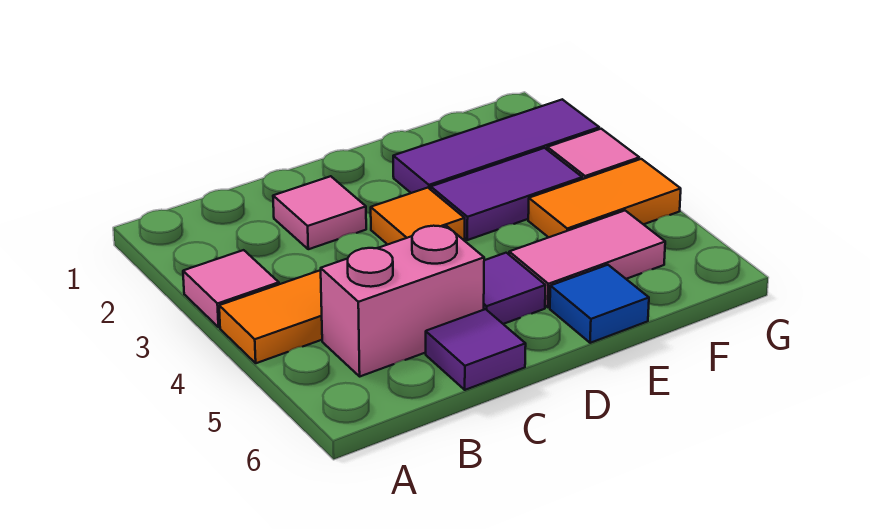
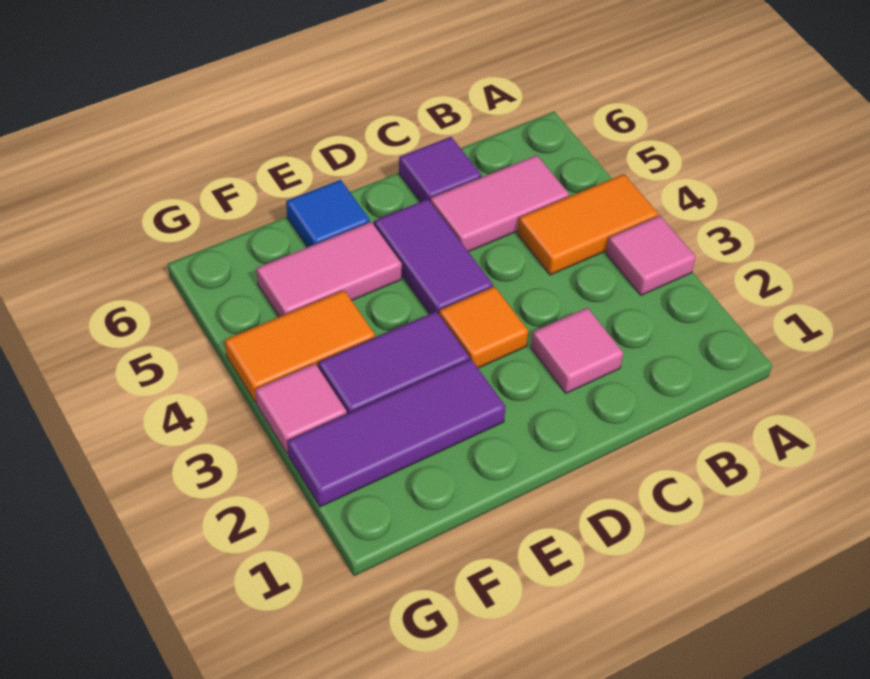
pink 1x2 brick [321,225,484,376] -> pink 1x2 tile [430,155,569,252]
purple 1x1 tile [484,253,545,324] -> purple 1x2 tile [374,199,493,314]

